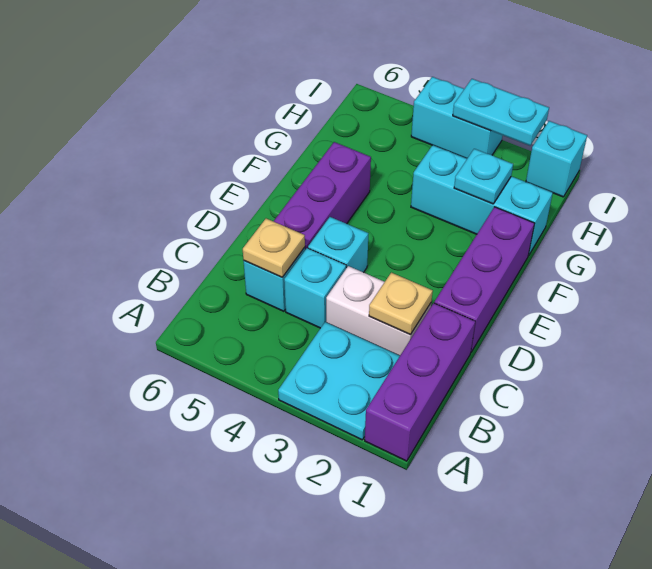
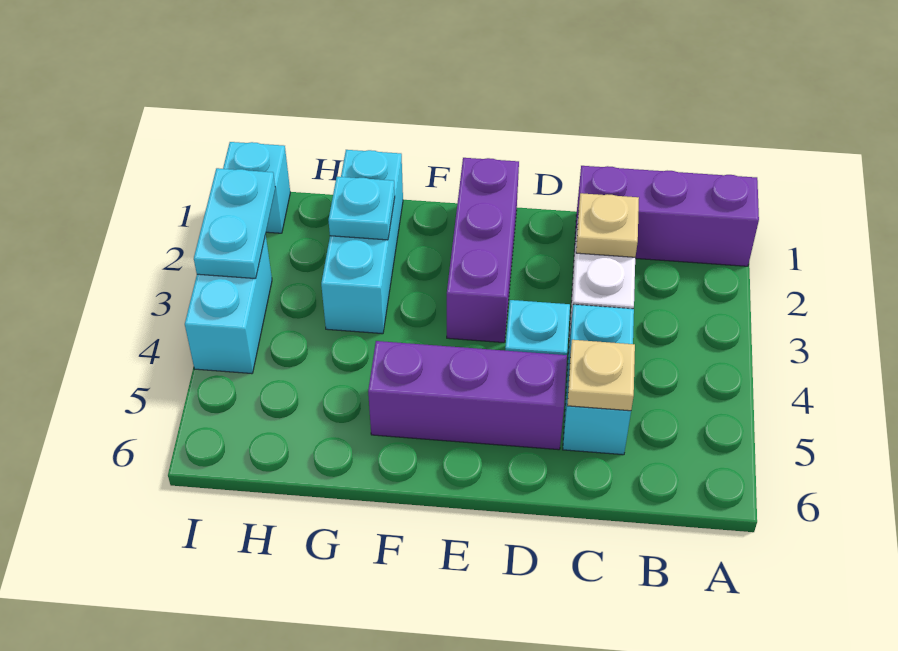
cyan 2x2 plate [278,322,400,440] -> none
purple 1x3 brick [434,207,534,352] -> purple 1x3 brick turned to [447,158,519,343]

